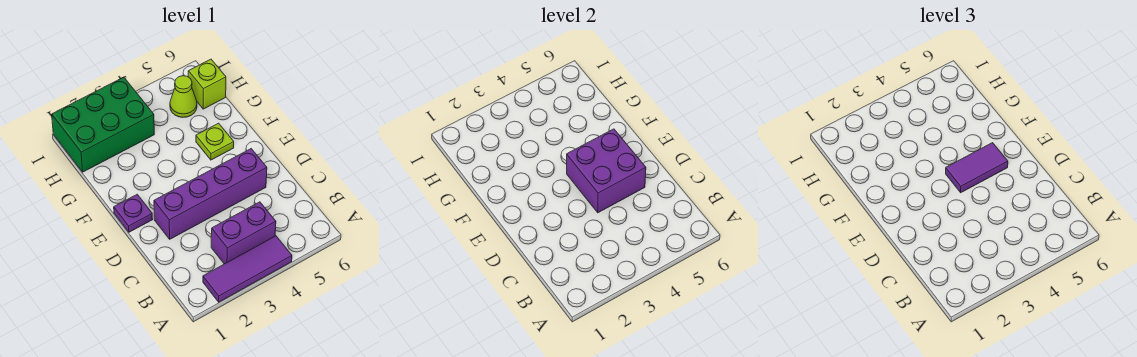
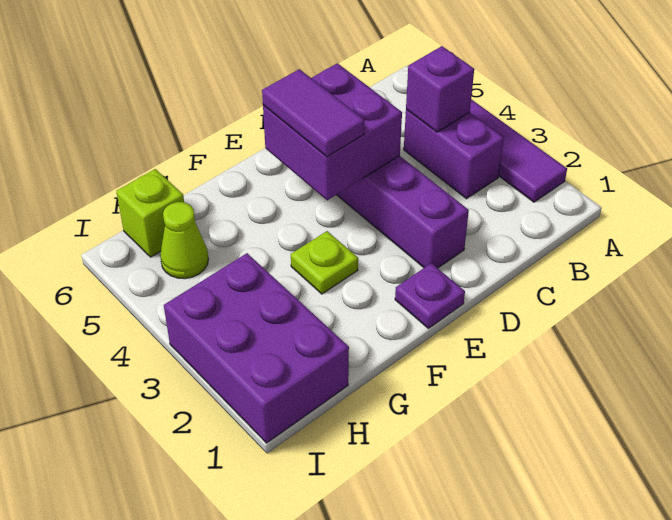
none -> purple 1x1 brick [406,46,474,132]
lime 1x1 plate [196,123,234,160] -> lime 1x1 plate moved to [291,231,358,294]
green 2x3 brick [52,77,154,172] -> purple 2x3 brick [164,253,349,443]

